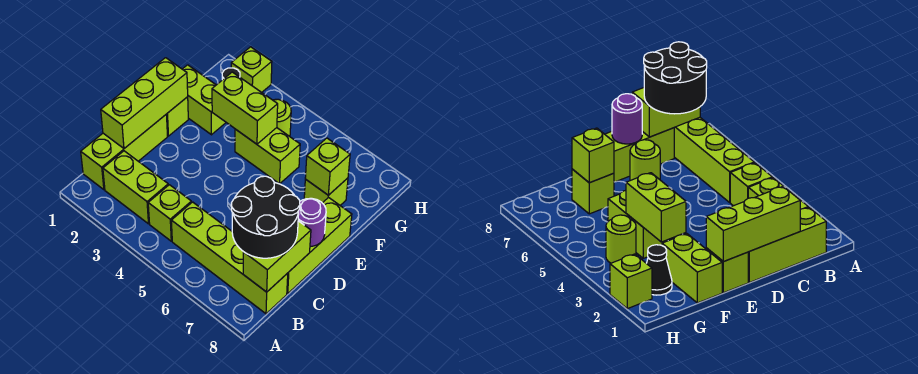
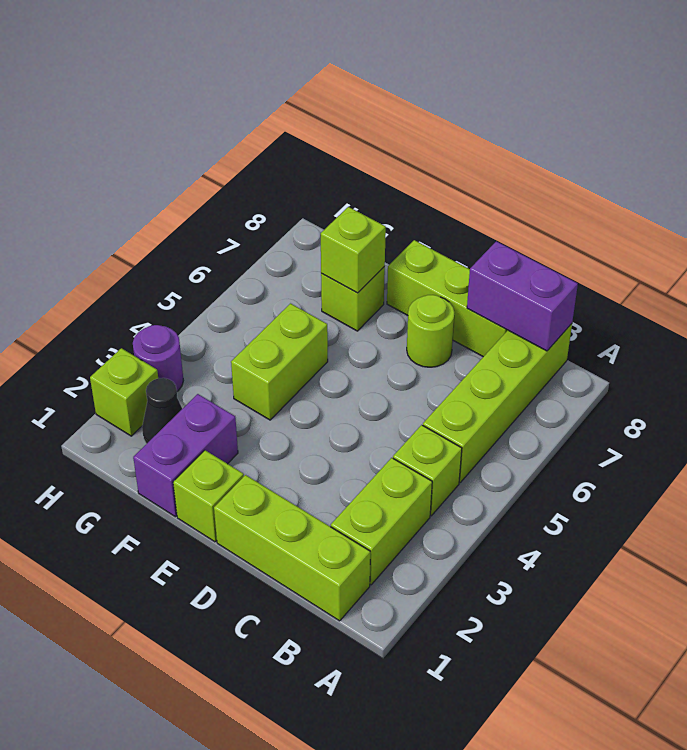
black 2x2 round brick [231,176,300,258] -> none
lime 1x2 brick [243,221,311,292] -> purple 1x2 brick [467,241,578,351]
lime 1x3 brick [101,58,188,148] -> none
purple 1x1 round brick [298,198,326,246] -> purple 1x1 round brick moved to [133,325,183,392]
lime 1x2 brick [183,65,226,135] -> purple 1x2 brick [133,394,238,517]
lime 1x2 brick [212,72,278,144] -> none
lime 1x1 round brick [273,99,291,136] -> none

